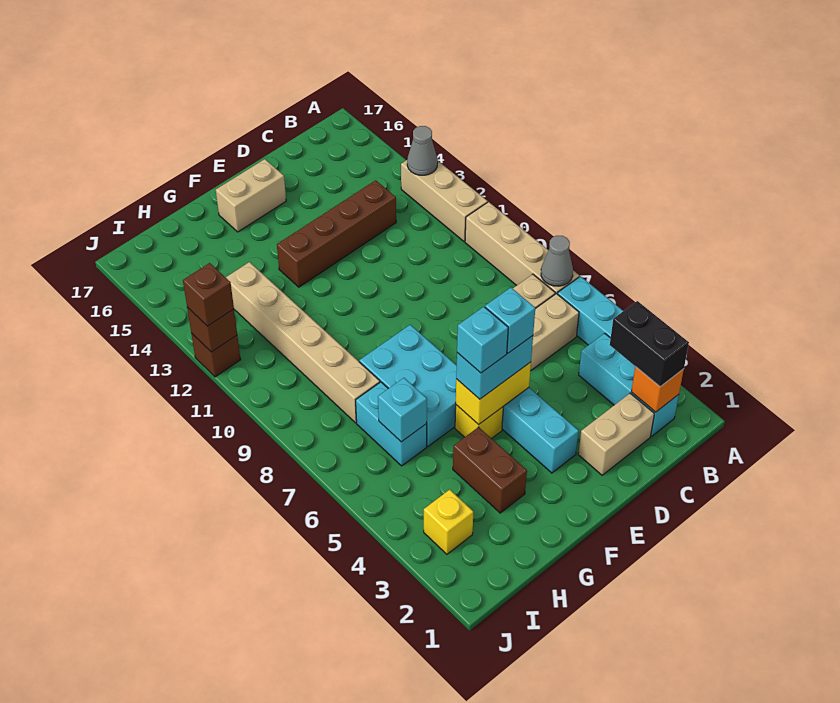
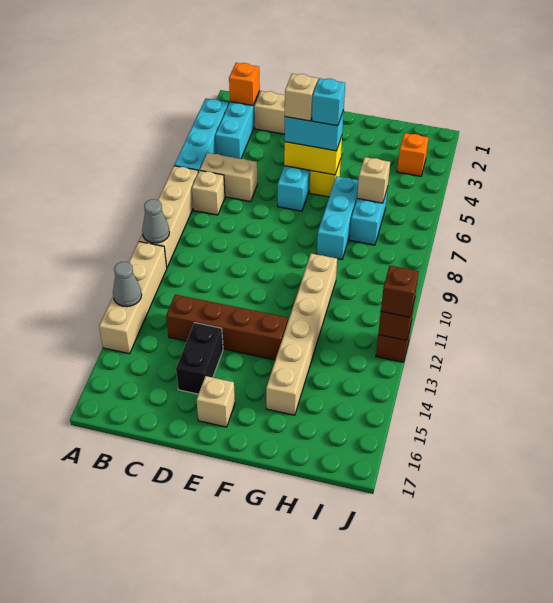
grey 1x1 cone [541,236,573,286] -> grey 1x1 cone moved to [142,199,170,243]
tan 1x3 brick [401,160,488,242] -> tan 1x4 brick [99,242,167,354]
black 1x2 brick [610,301,689,387] -> black 1x2 brick moved to [176,323,223,394]
cyan 1x1 brick [485,288,535,353] -> tan 1x1 brick [285,74,318,121]
tan 1x2 brick [216,159,286,232] -> tan 1x1 brick [196,376,235,427]
cyan 2x3 brick [359,325,457,446] -> cyan 1x3 brick [317,176,359,260]
brown 1x2 brick [453,427,527,513] -> none
cyan 1x1 brick [378,378,427,442] -> tan 1x1 brick [357,157,390,203]
tan 1x6 brick [226,262,380,423] -> tan 1x6 brick moved to [266,253,337,415]
yellow 1x1 brick [424,490,473,554] -> orange 1x1 brick [397,133,429,176]

